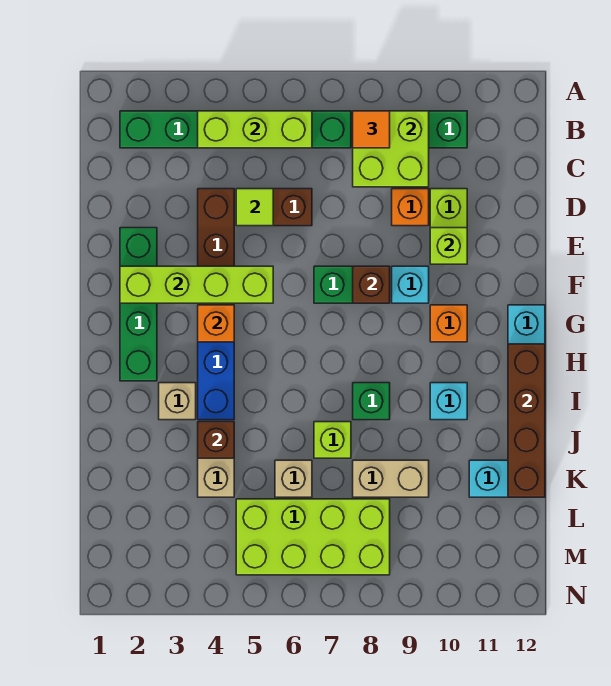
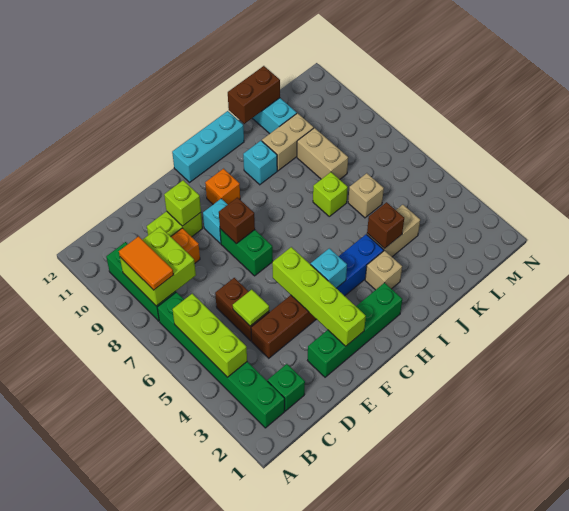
orange 1x1 tile [353,111,390,148] -> orange 1x2 tile [119,236,174,290]
orange 1x1 brick [198,305,234,342] -> cyan 1x1 brick [311,248,347,288]
brown 1x4 brick [508,344,545,497] -> brown 1x2 brick [228,66,280,124]
green 1x1 brick [353,383,390,420] -> green 1x1 brick moved to [268,364,305,411]
none -> tan 1x2 brick [262,113,314,171]
lime 2x4 brick [236,499,390,575] -> none

